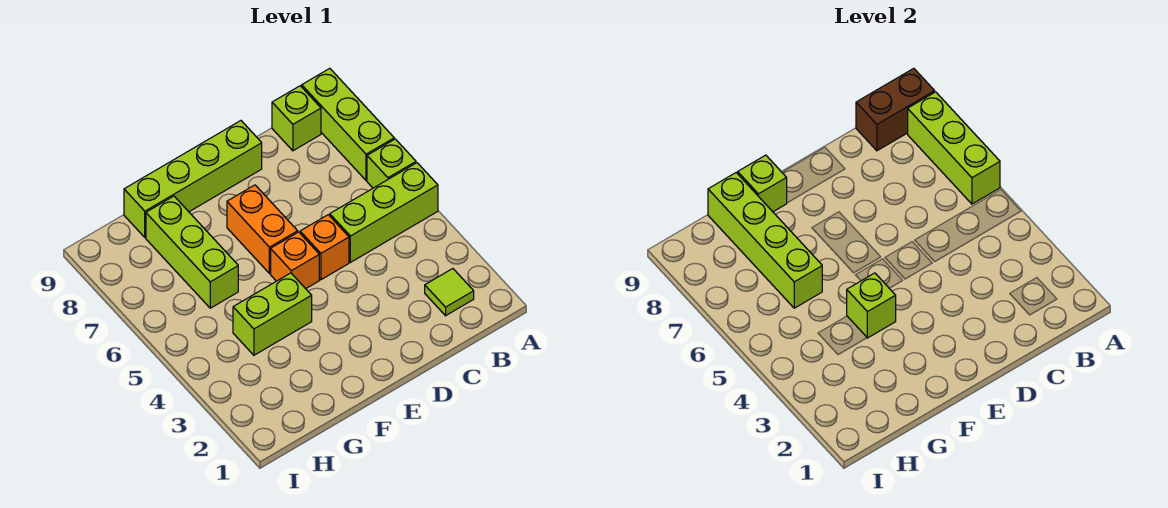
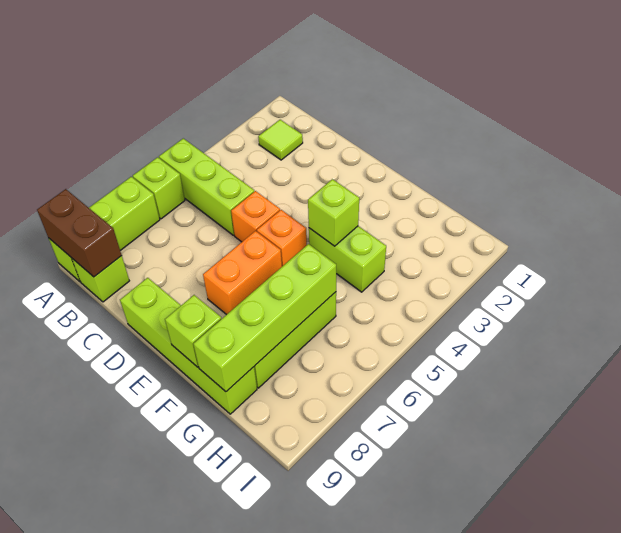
lime 1x3 brick [908,92,1000,204] -> none

